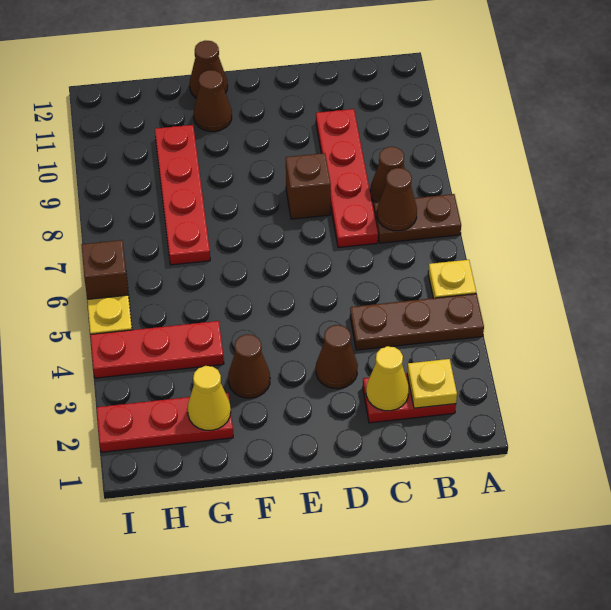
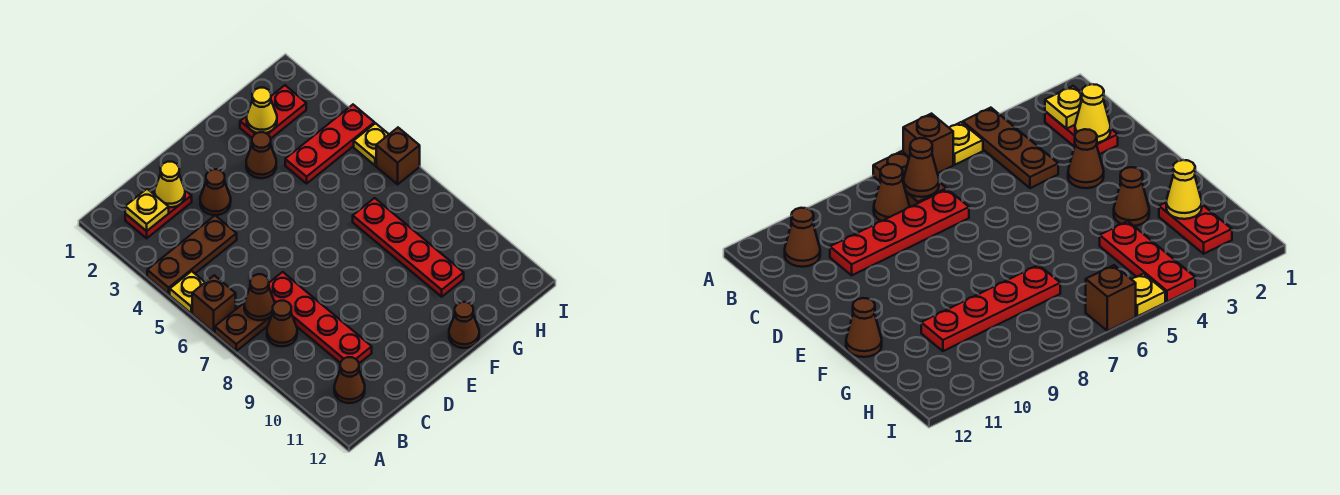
brown 1x1 brick [286,153,331,219] -> brown 1x1 brick moved to [192,275,236,332]
brown 1x1 cone [194,70,232,132] -> brown 1x1 cone moved to [334,357,365,403]
red 1x3 plate [97,393,233,452] -> red 1x2 plate [240,85,306,138]

